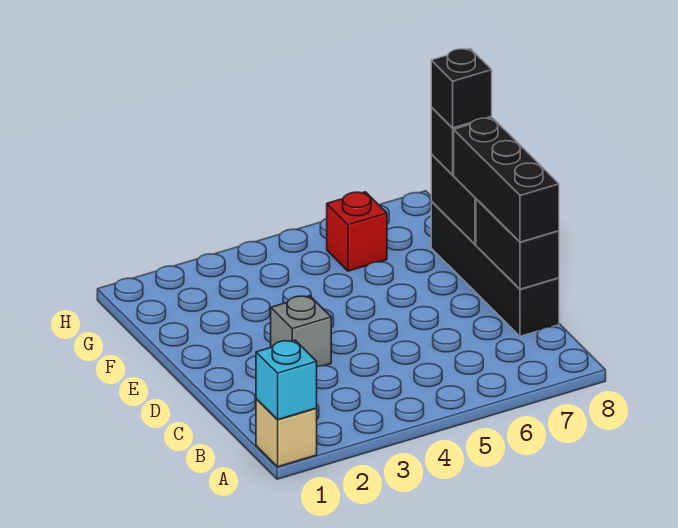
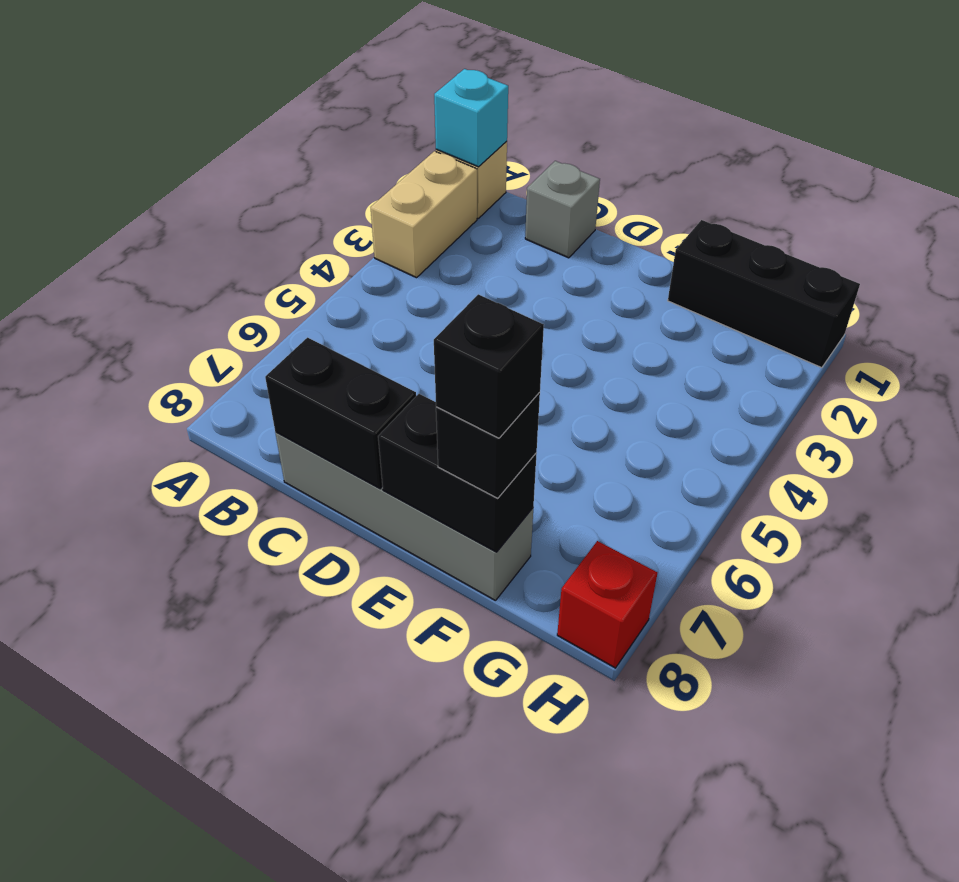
none -> tan 1x2 brick [371,151,477,278]
black 1x4 brick [431,202,559,336] -> grey 1x4 brick [275,432,533,601]
black 1x3 brick [454,118,559,242] -> black 1x3 brick moved to [668,220,860,368]
grey 1x1 brick [271,296,331,366] -> grey 1x1 brick moved to [525,161,600,258]
red 1x1 brick [327,192,387,271] -> red 1x1 brick moved to [557,541,657,668]

